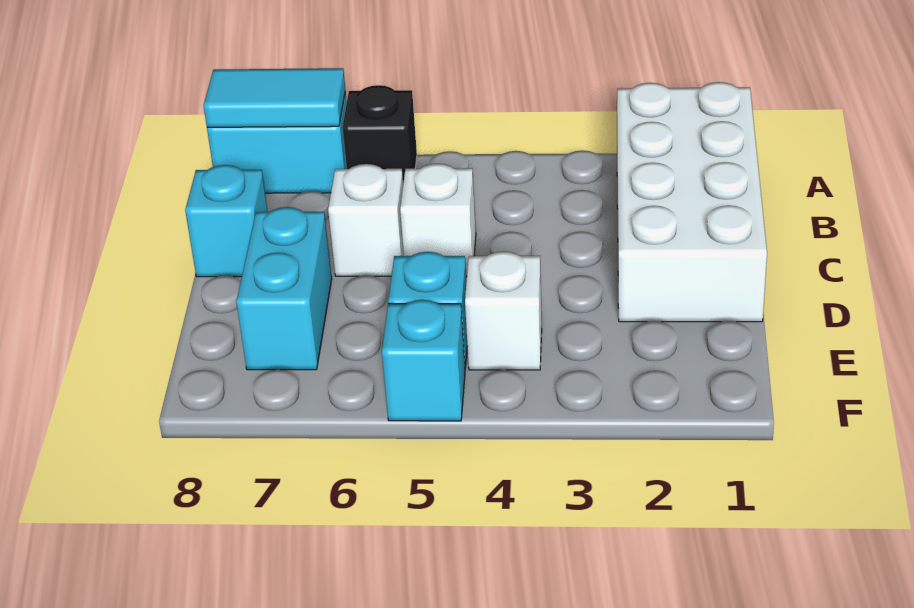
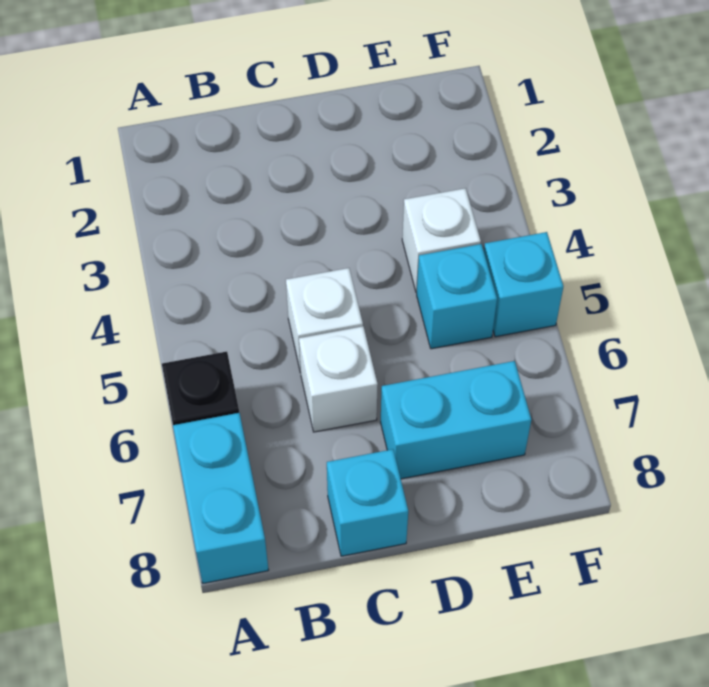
white 2x4 brick [617,82,767,322] -> none
cyan 1x2 tile [204,68,345,127] -> none

